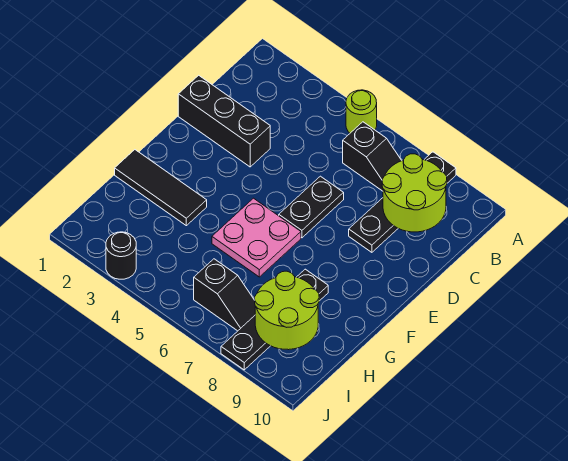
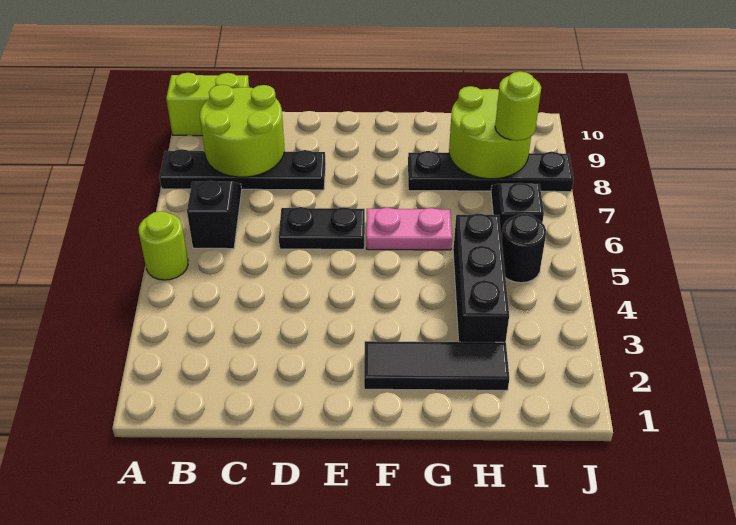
none -> lime 1x2 brick [166,73,249,136]
black 1x3 brick [178,75,270,167] -> black 1x3 brick moved to [453,213,509,343]
pink 2x2 plate [212,198,301,277] -> pink 1x2 plate [366,208,452,250]
black 1x3 tile [115,150,207,226] -> black 1x3 tile turned to [364,341,509,390]
none -> lime 1x1 round brick [495,71,541,141]
black 1x1 round brick [106,232,136,279] -> black 1x1 round brick moved to [502,214,546,283]

